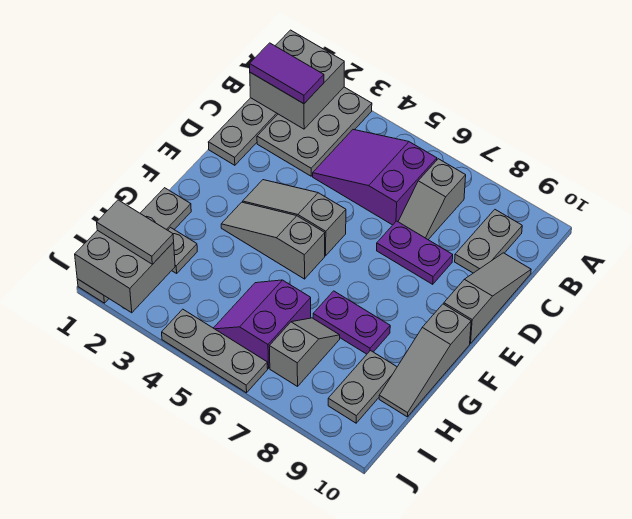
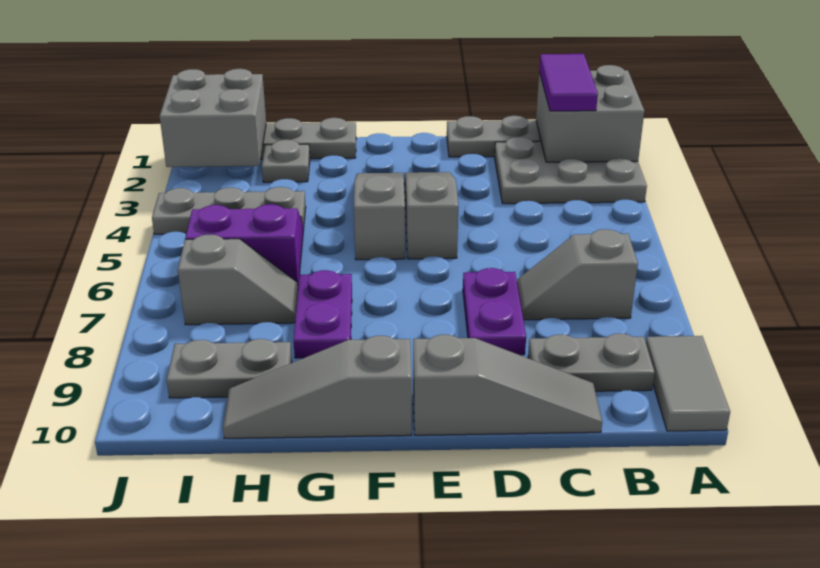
purple 2x3 slope [313,130,437,225] -> none
grey 1x2 tile [97,200,174,264] -> grey 1x2 tile moved to [646,336,730,431]
grey 1x3 plate [162,309,268,393] -> grey 1x3 plate turned to [152,187,306,234]

